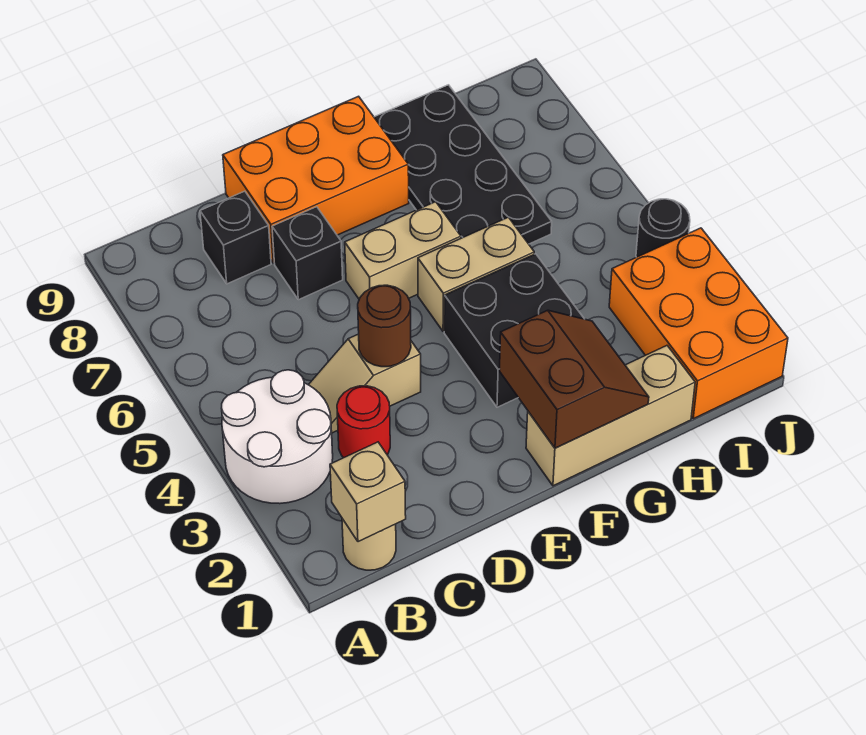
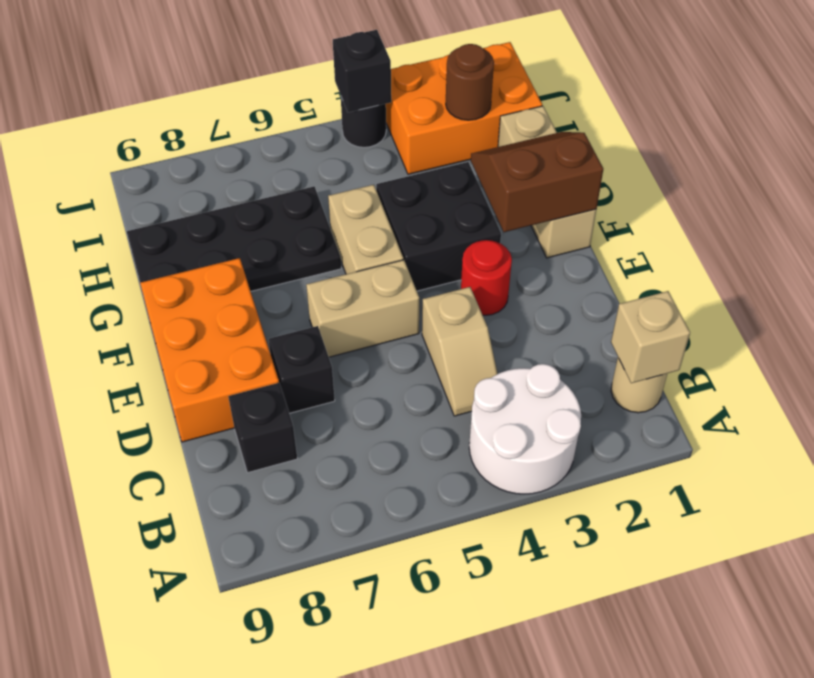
red 1x1 round brick [337,386,390,458] -> red 1x1 round brick moved to [461,240,512,315]
brown 1x1 round brick [358,285,411,367] -> brown 1x1 round brick moved to [446,44,494,120]
tan 1x2 brick [345,202,461,299] -> tan 1x2 brick turned to [306,260,419,357]
none -> black 1x1 brick [333,30,391,112]

